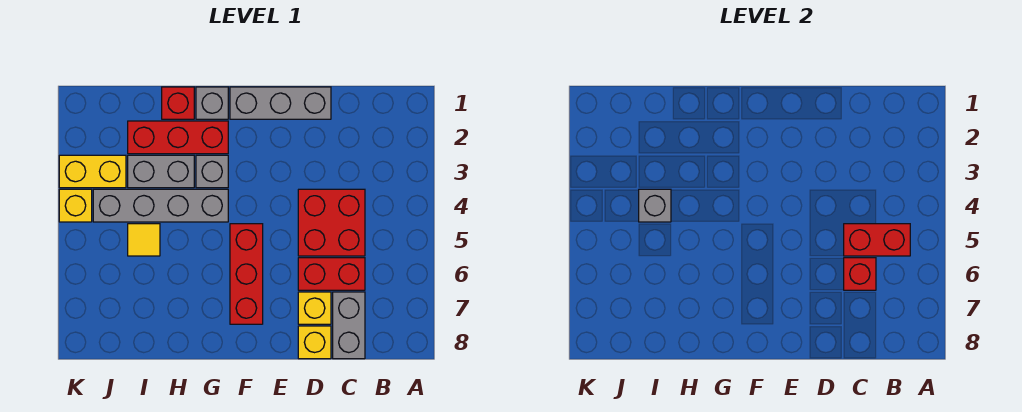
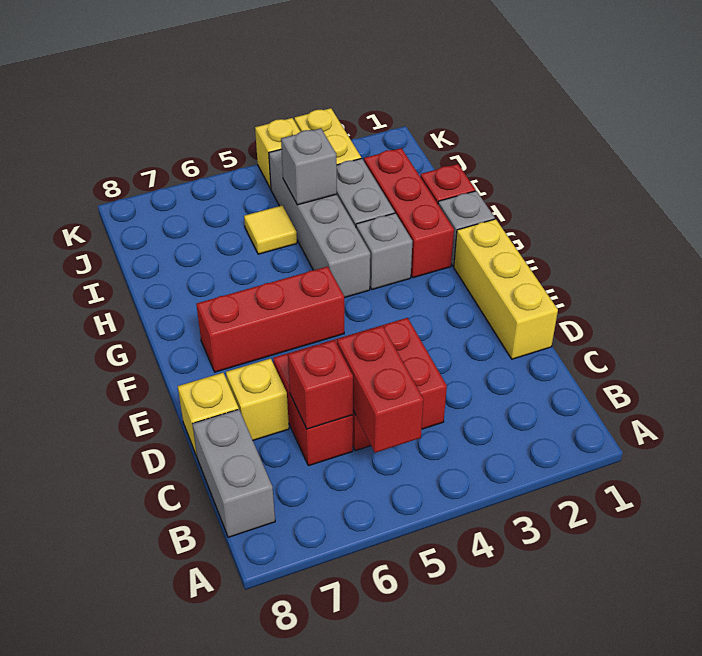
grey 1x2 brick [333,292,365,359] -> grey 1x2 brick turned to [192,409,275,537]
grey 1x3 brick [230,87,331,119] -> yellow 1x3 brick [454,219,558,359]

